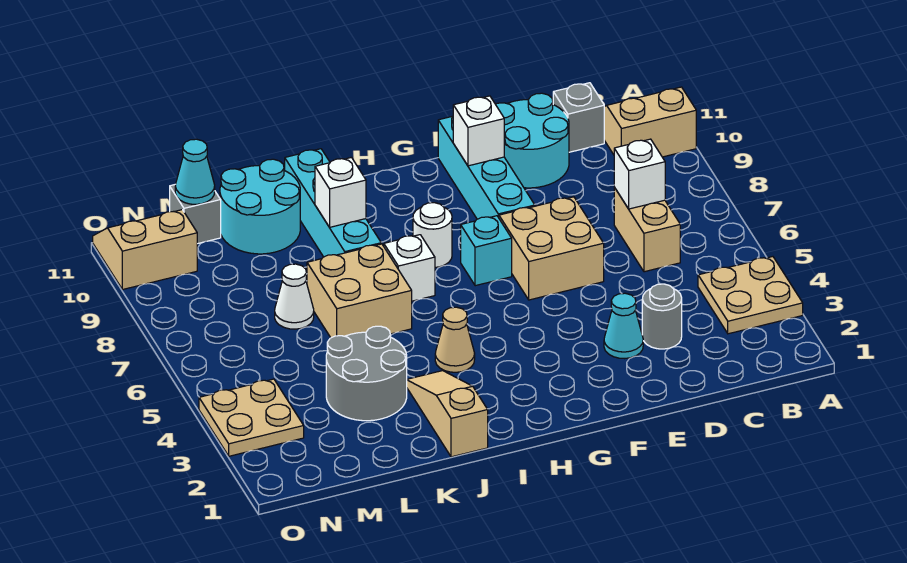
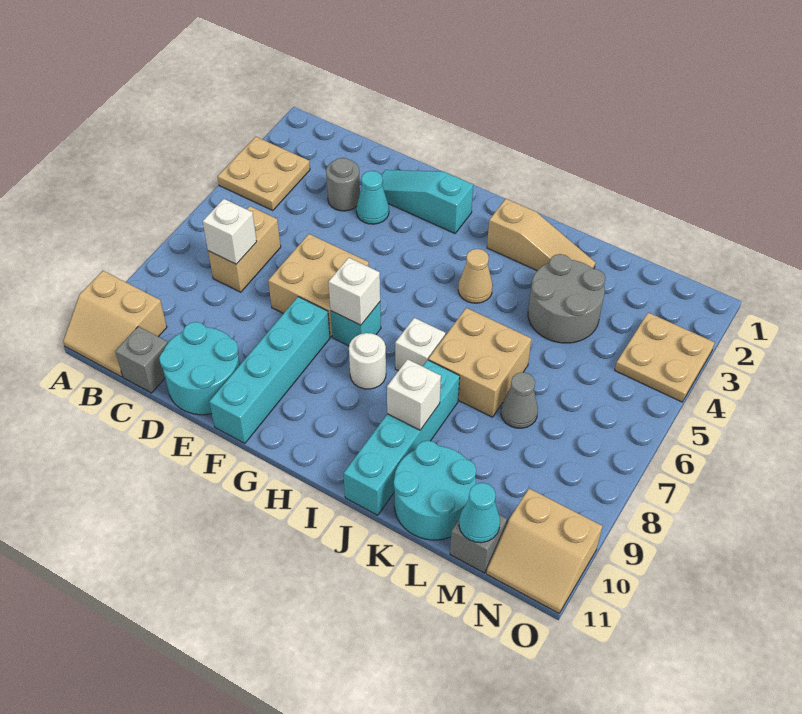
none -> cyan 1x3 slope [381,170,473,233]
white 1x1 brick [453,96,504,166] -> white 1x1 brick moved to [328,258,380,325]
tan 1x3 slope [407,371,488,457] -> tan 1x3 slope turned to [487,199,596,271]
white 1x1 cone [275,264,314,329] -> grey 1x1 cone [501,372,538,428]

